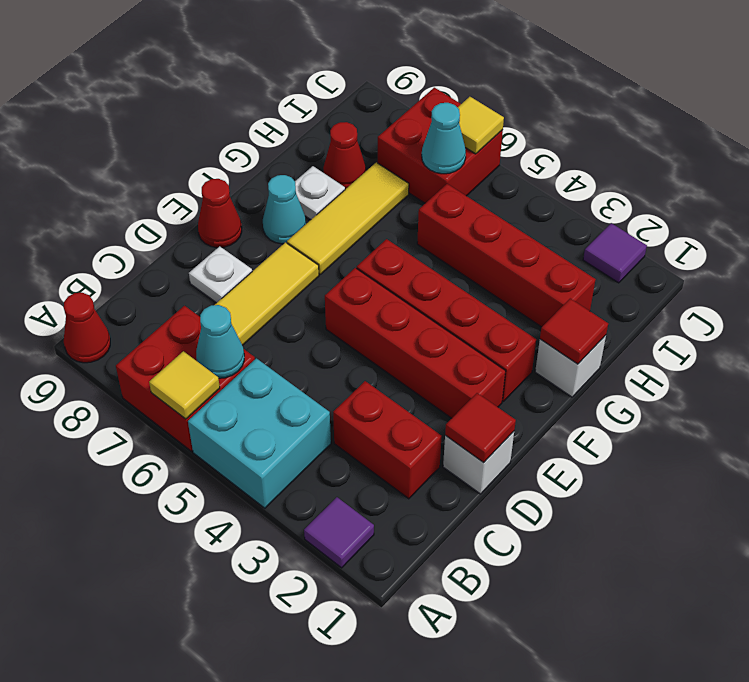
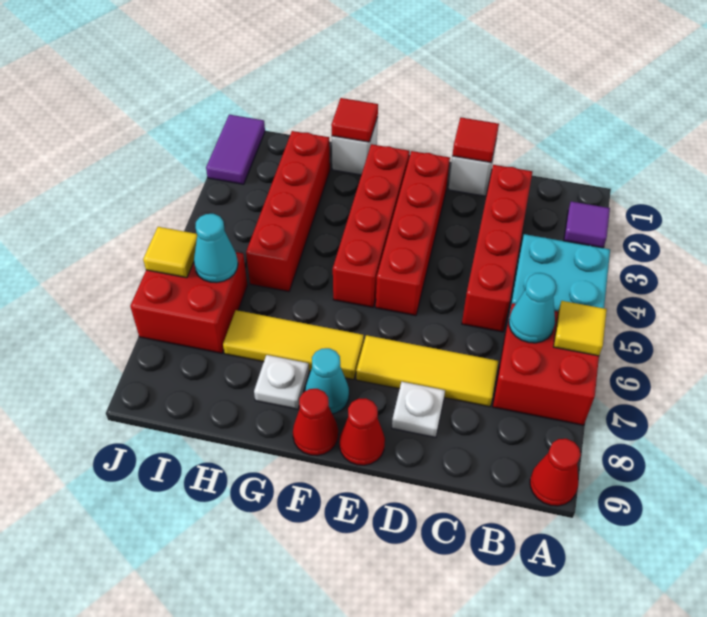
red 1x2 brick [333,381,442,499] -> red 1x4 brick [462,165,532,332]
red 1x1 cone [323,122,366,189] -> red 1x1 cone moved to [293,389,338,456]
purple 1x1 tile [583,223,647,283] -> purple 1x2 tile [206,115,265,184]

